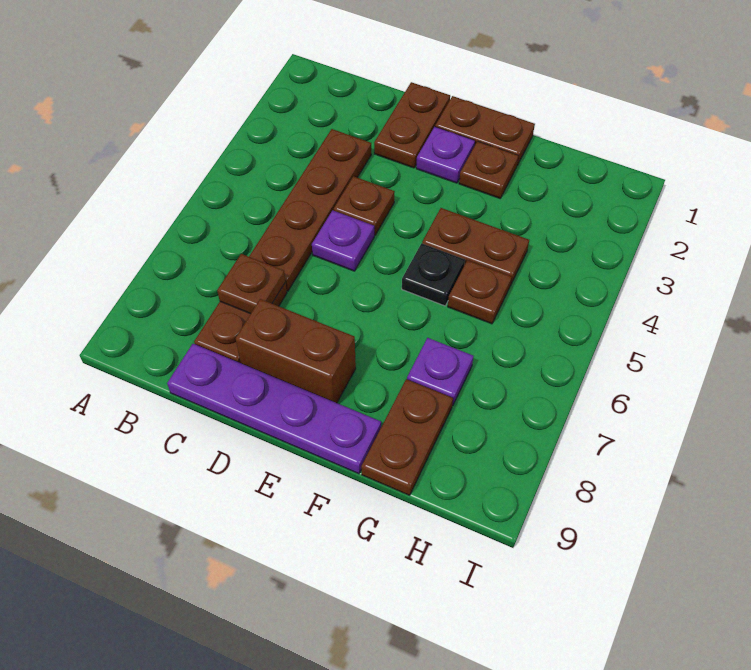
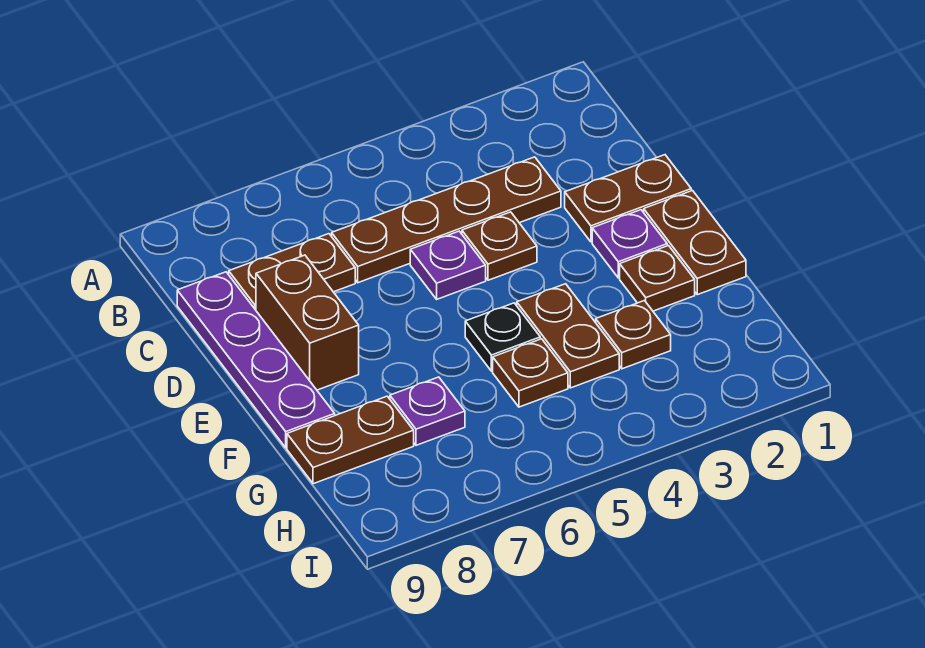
brown 1x1 plate [217,254,286,314] -> brown 1x1 plate moved to [596,301,671,369]

